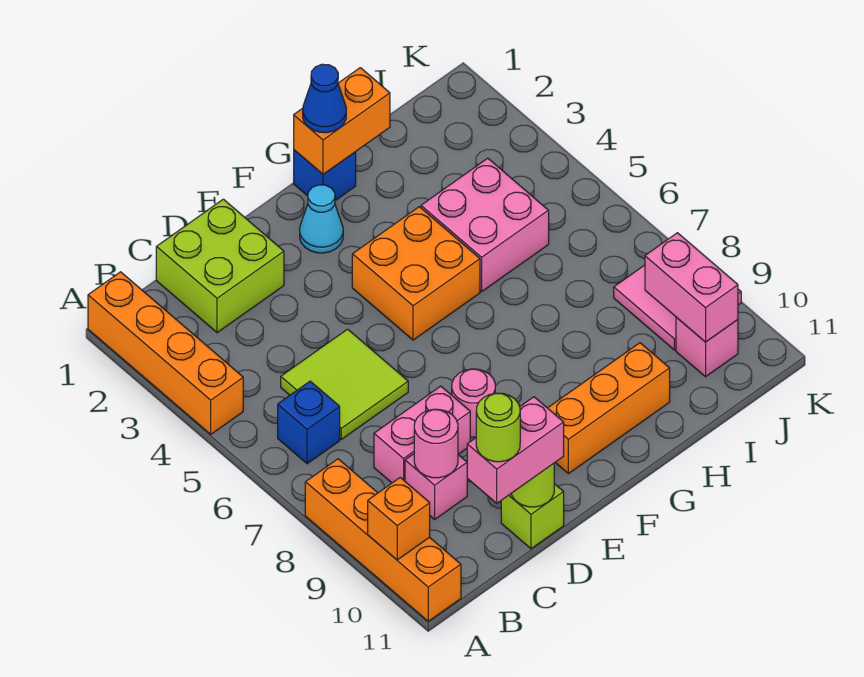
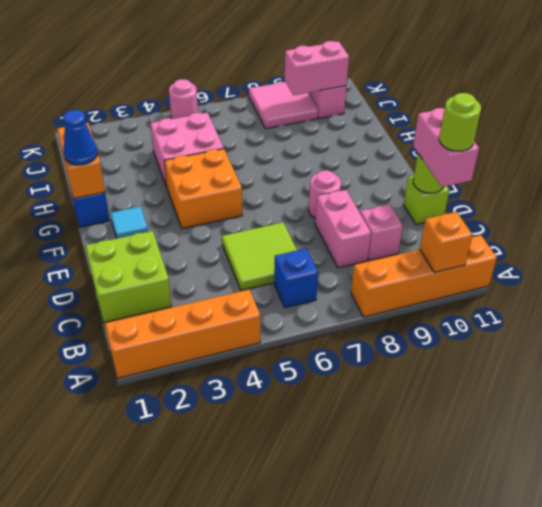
pink 1x1 round brick [414,409,458,478] -> pink 1x1 round brick moved to [169,79,198,119]
cyan 1x1 cone [300,185,343,253] -> cyan 1x1 tile [110,207,148,238]
orange 1x3 brick [548,343,670,474] -> none

